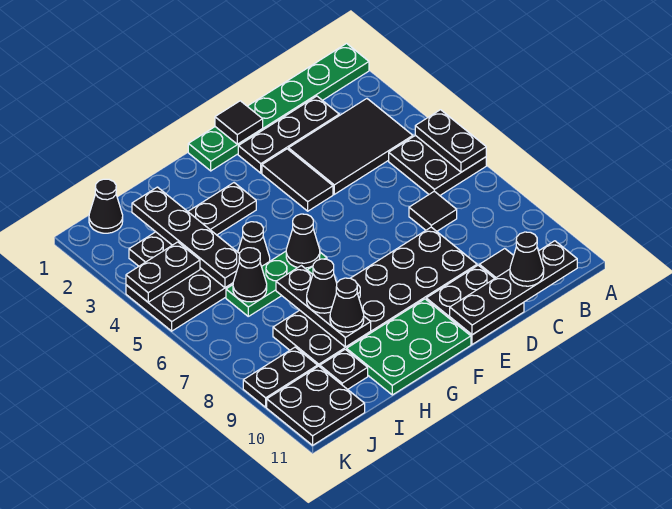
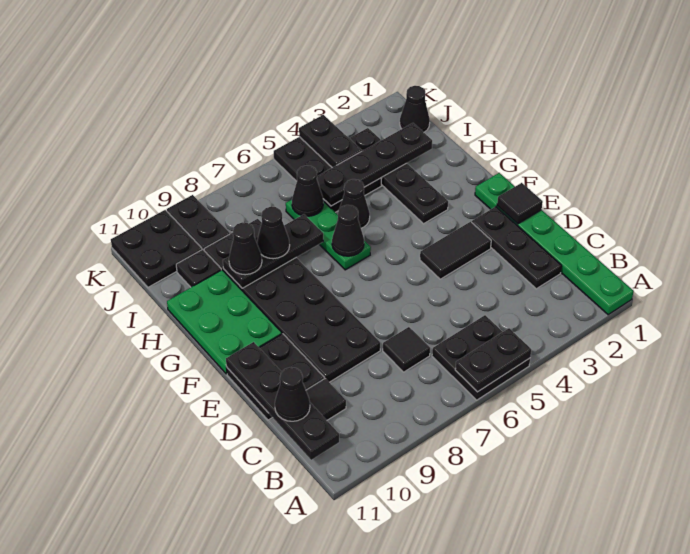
black 2x3 tile [289,99,413,194] -> none

